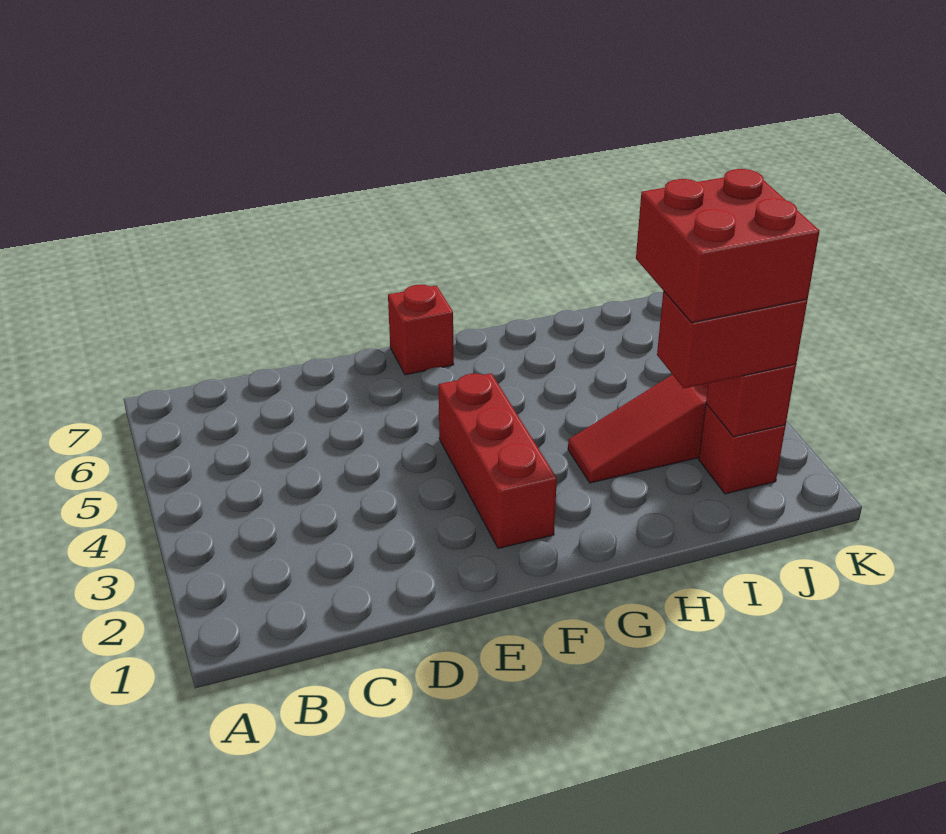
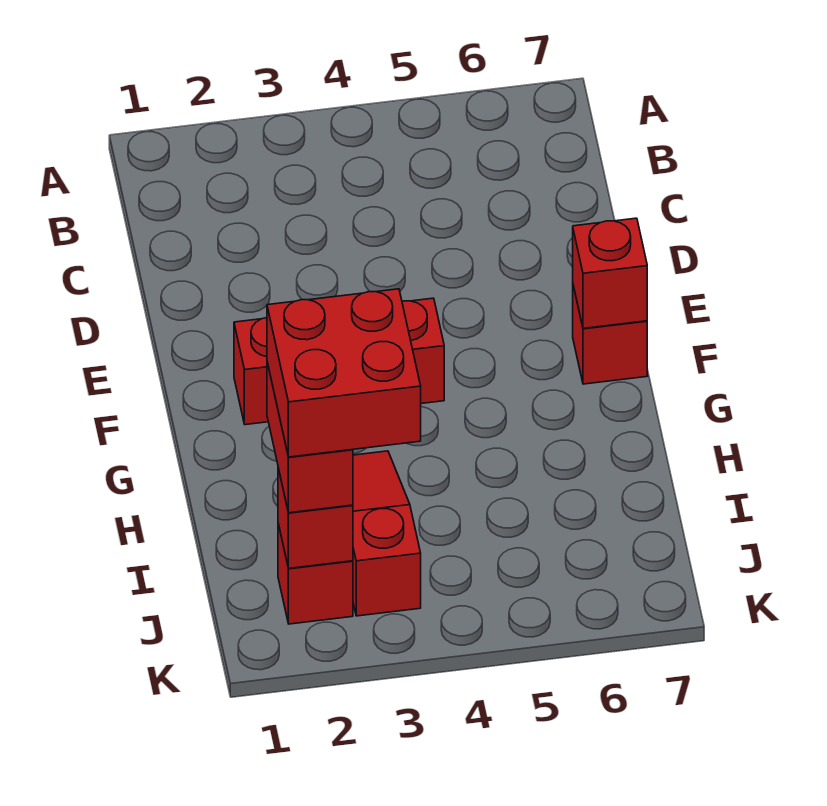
none -> red 1x1 brick [573,218,647,328]

